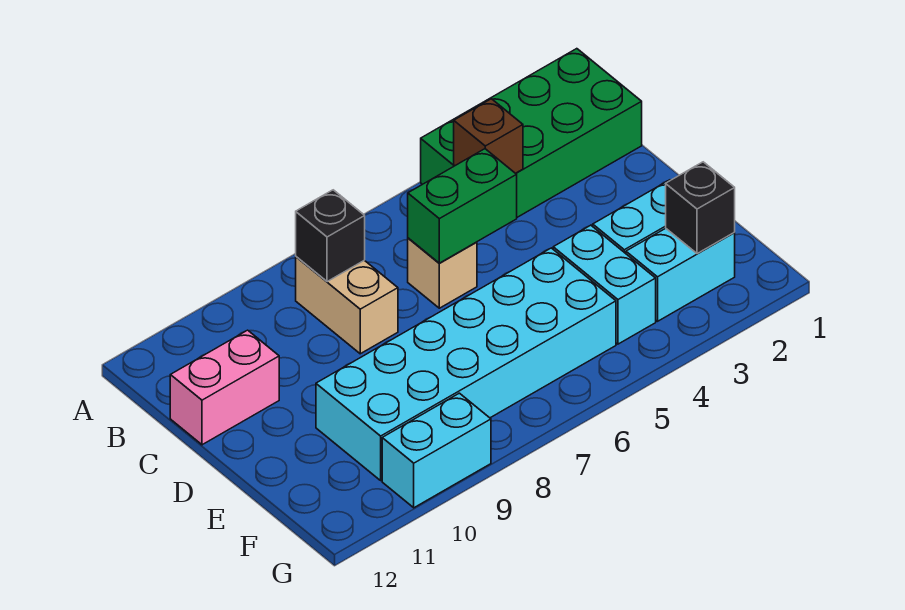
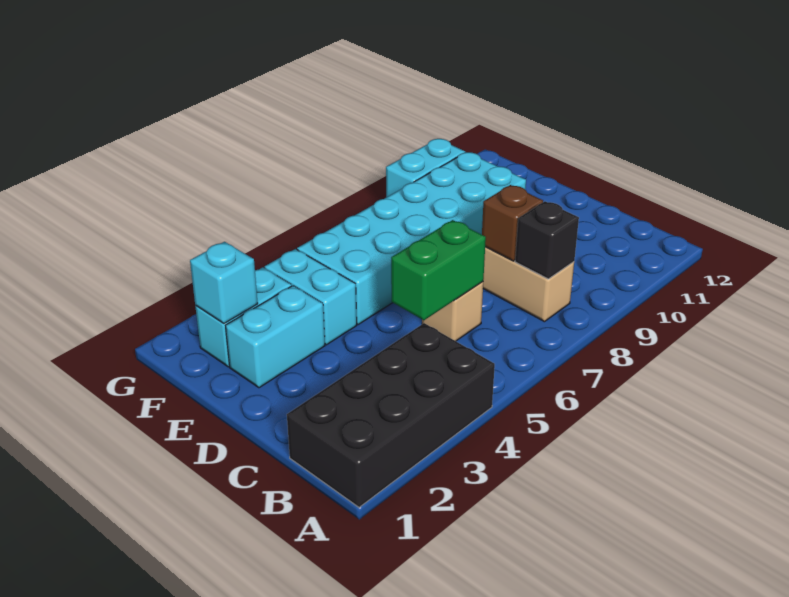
green 2x4 brick [421,49,642,217] -> black 2x4 brick [287,323,495,507]
brown 1x1 brick [454,99,523,173] -> brown 1x1 brick moved to [482,185,543,261]
pink 1x2 brick [170,330,279,445] -> none
black 1x1 brick [666,162,735,254] -> cyan 1x1 brick [190,242,258,323]

